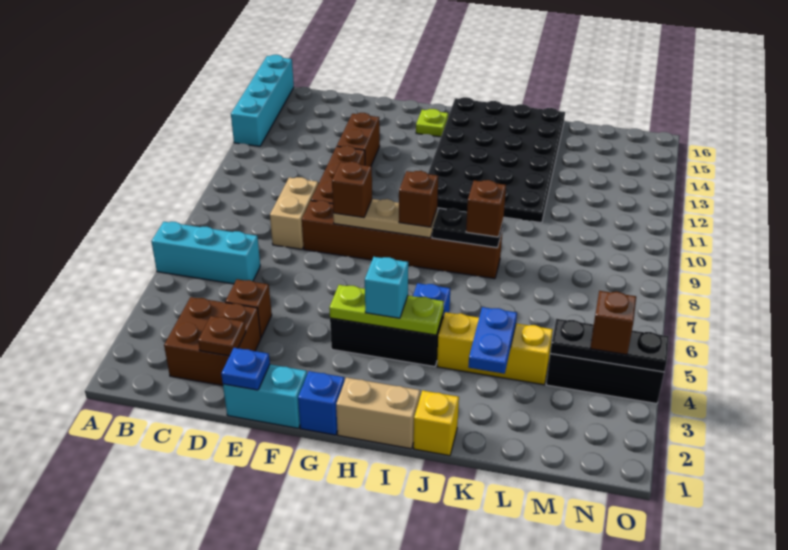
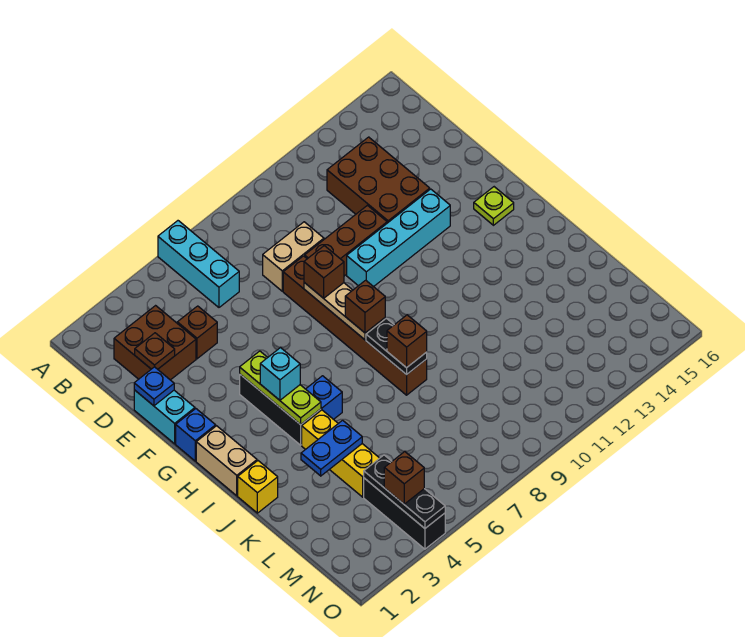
cyan 1x4 brick [231,55,294,146] -> cyan 1x4 brick moved to [347,189,450,287]
brown 1x2 brick [337,113,380,166] -> brown 2x3 brick [327,137,430,223]
black 4x6 plate [428,97,565,223] -> none

